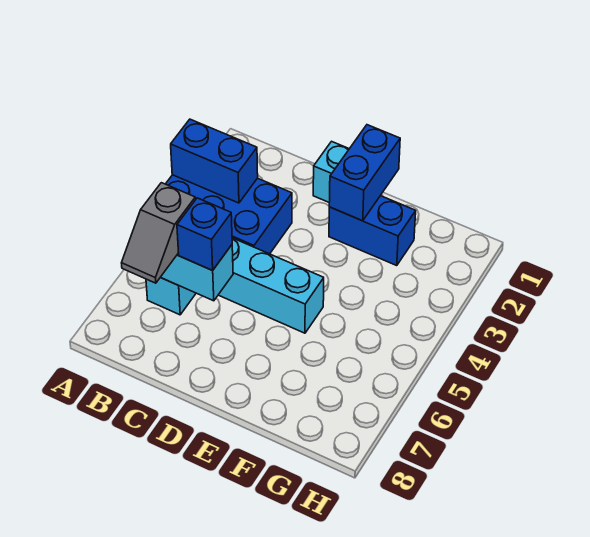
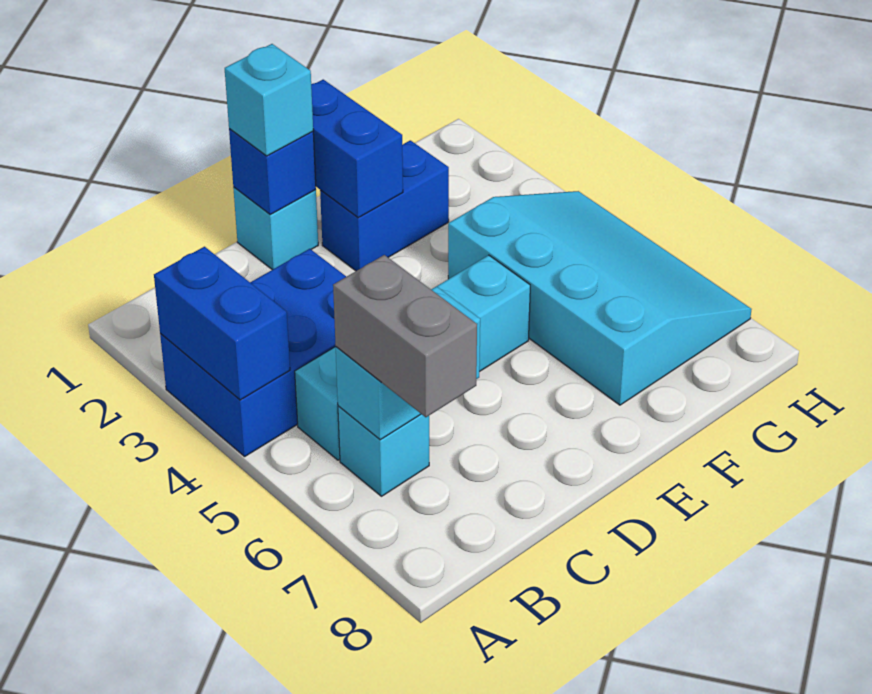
blue 1x2 brick [171,119,258,203] -> blue 1x2 brick turned to [154,247,290,400]
grey 1x2 slope [122,183,195,283] -> grey 1x2 brick [333,255,477,417]
blue 1x1 brick [177,198,232,270] -> blue 1x1 brick moved to [229,129,316,214]
none -> cyan 1x1 brick [225,44,313,156]
none -> cyan 3x4 slope [448,191,752,405]

